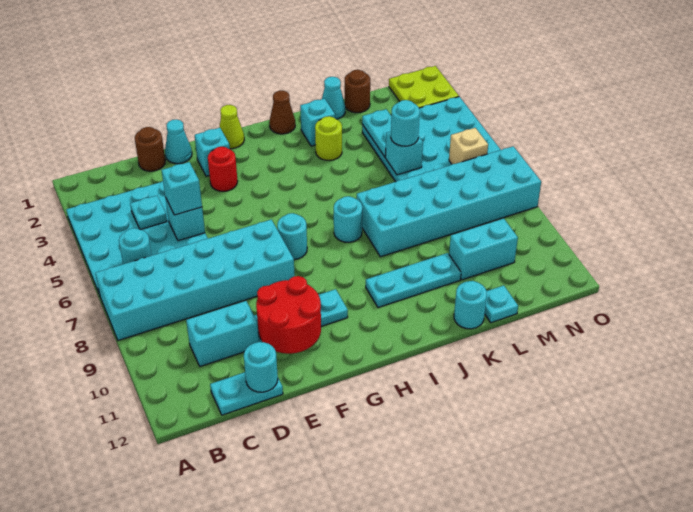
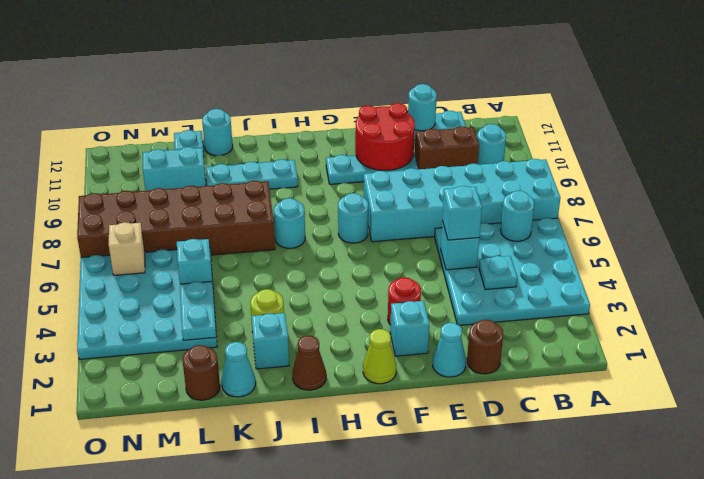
cyan 1x2 brick [186,301,259,367] -> brown 1x2 brick [415,126,479,169]
cyan 2x6 brick [357,146,541,257] -> brown 2x6 brick [77,181,275,257]
cyan 1x1 round brick [391,100,420,146] -> cyan 1x1 round brick moved to [477,124,506,165]
lime 2x2 plate [389,66,459,108] -> none

